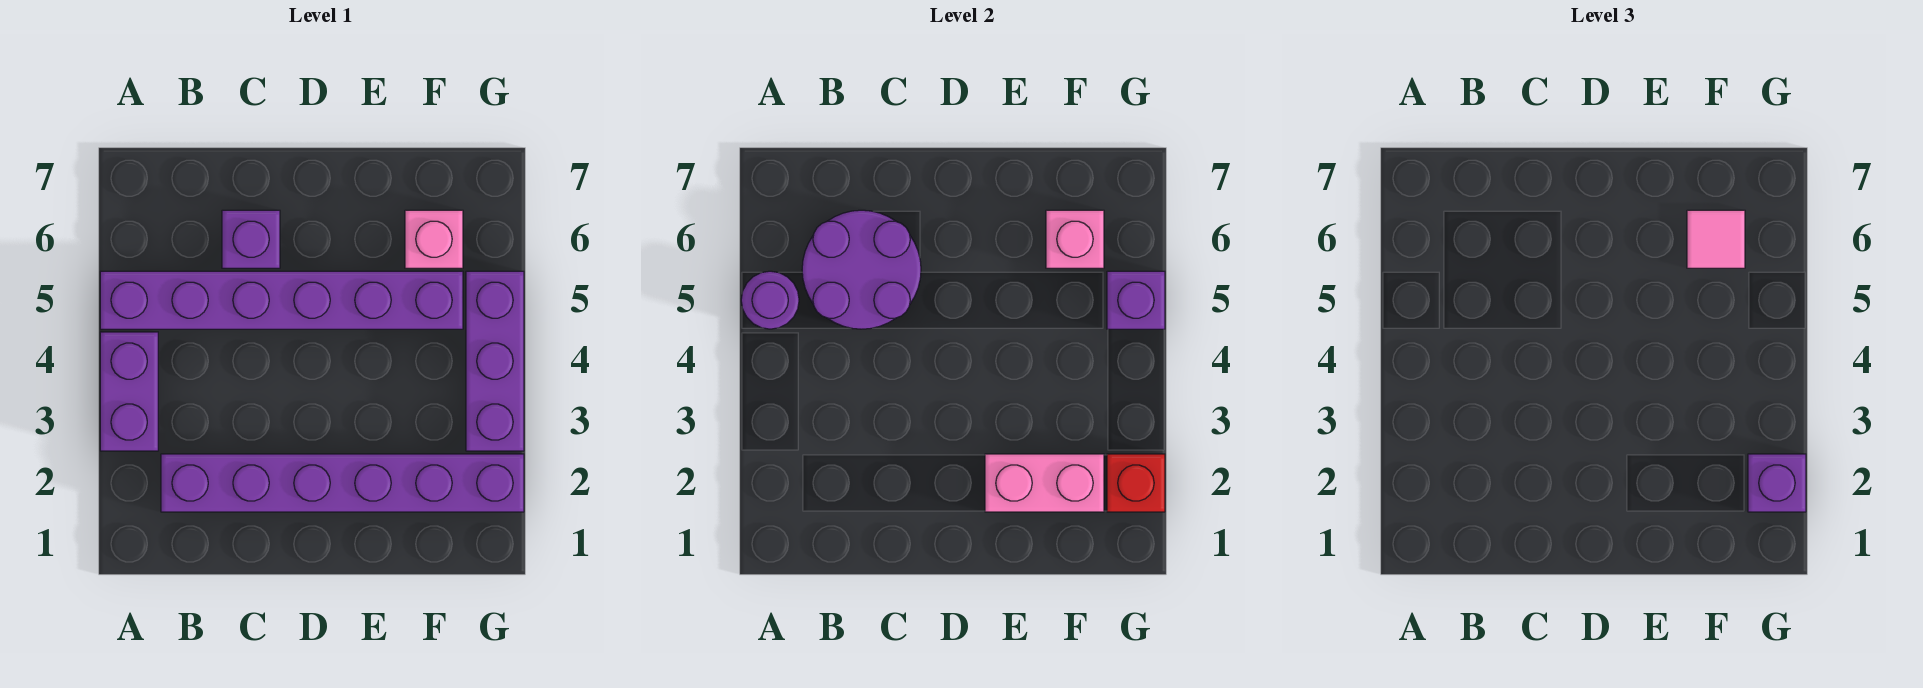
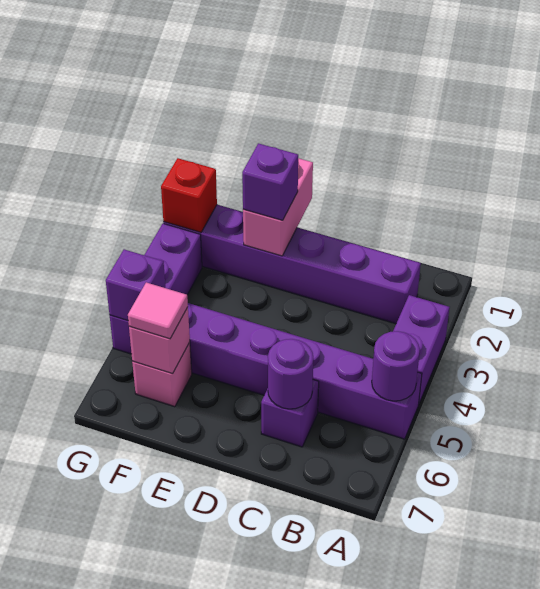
purple 2x2 round brick [802,210,921,329] -> purple 1x1 round brick [268,339,313,409]
pink 1x2 brick [985,454,1104,512] -> pink 1x2 brick turned to [243,158,313,256]
purple 1x1 brick [1748,454,1806,512] -> purple 1x1 brick moved to [242,143,298,220]

